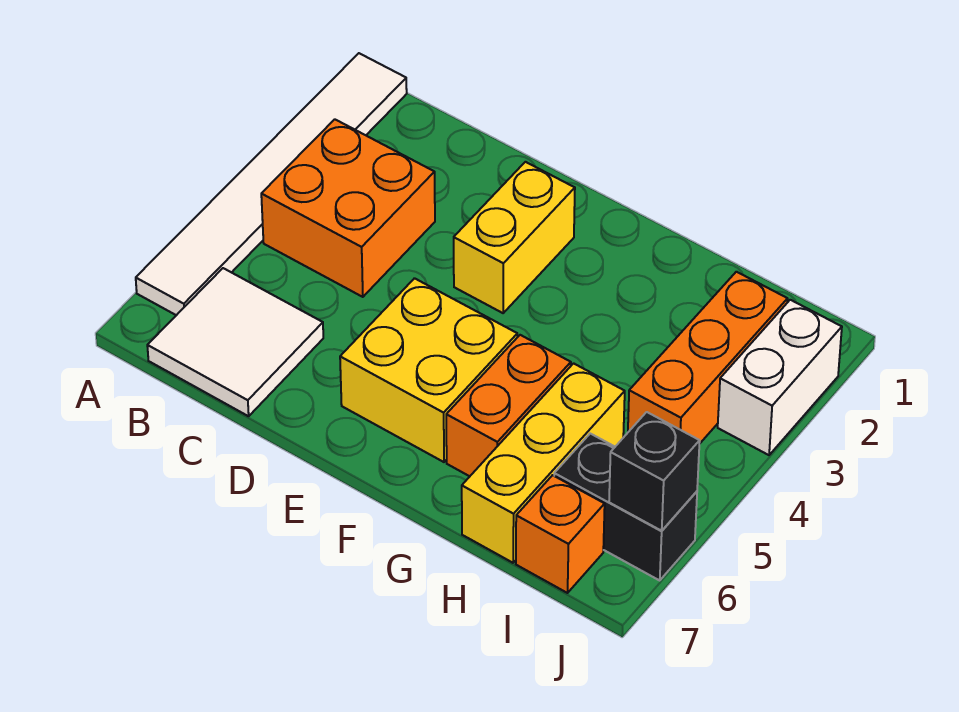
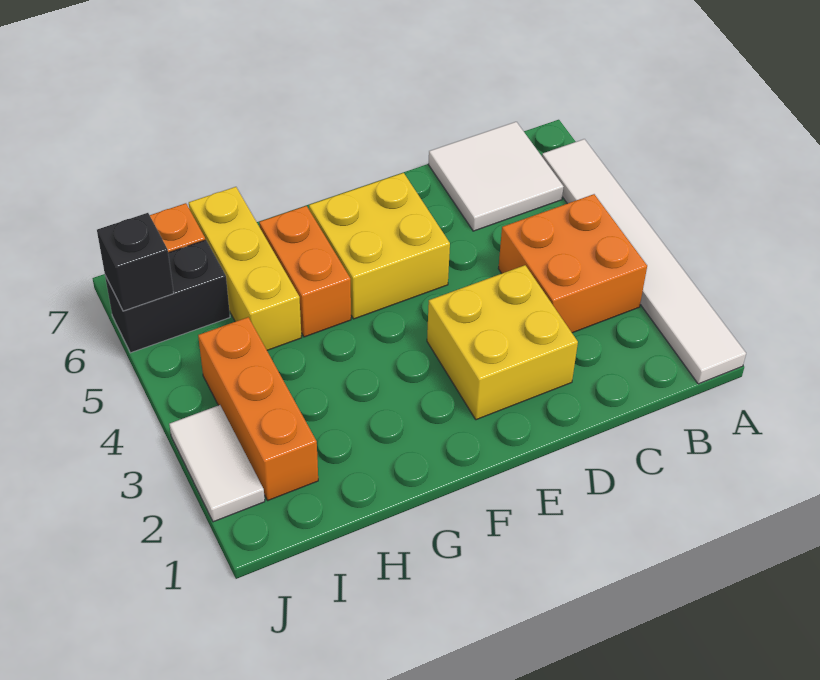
yellow 1x2 brick [454,162,575,313] -> yellow 2x2 brick [427,265,578,420]
white 1x2 brick [718,300,842,455] -> white 1x2 tile [169,405,265,522]

